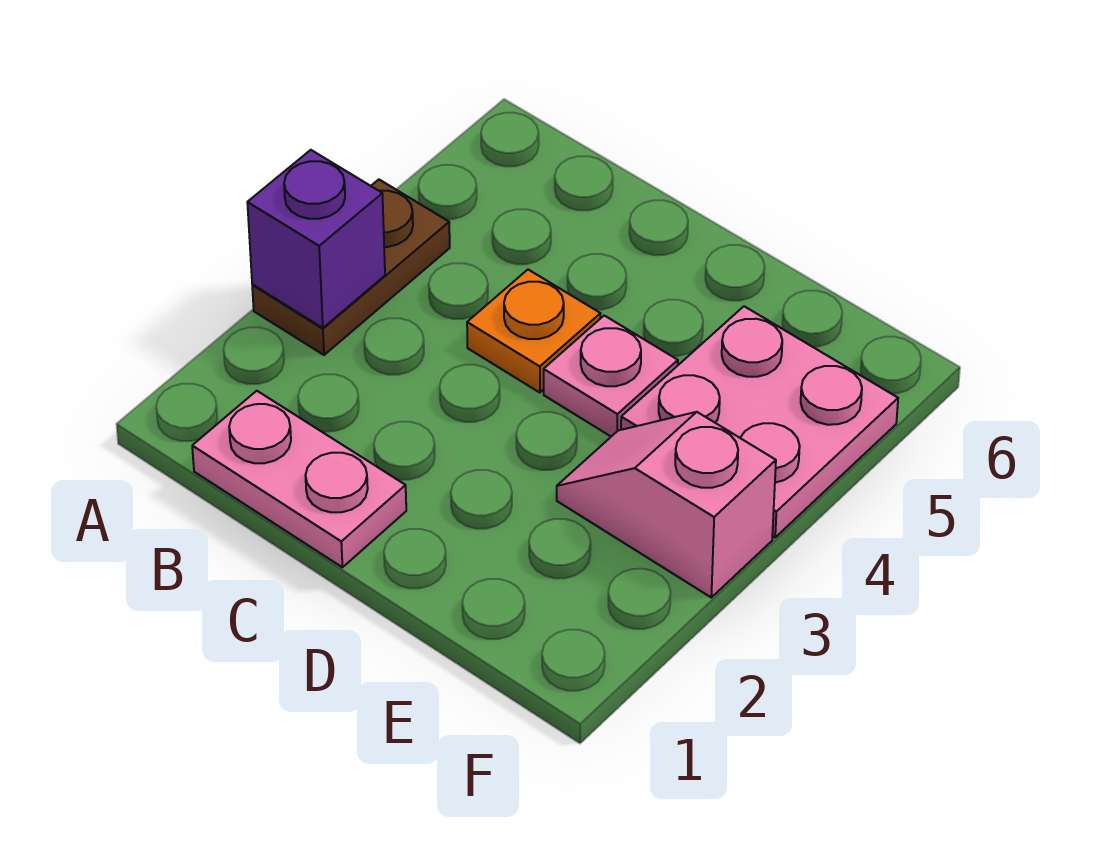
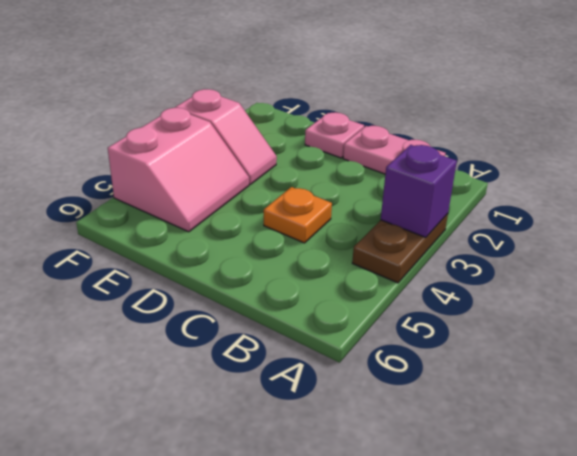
pink 1x1 plate [544,316,678,436] -> pink 1x1 plate moved to [305,112,364,158]
pink 2x2 plate [621,306,898,537] -> pink 2x2 slope [108,108,249,232]

